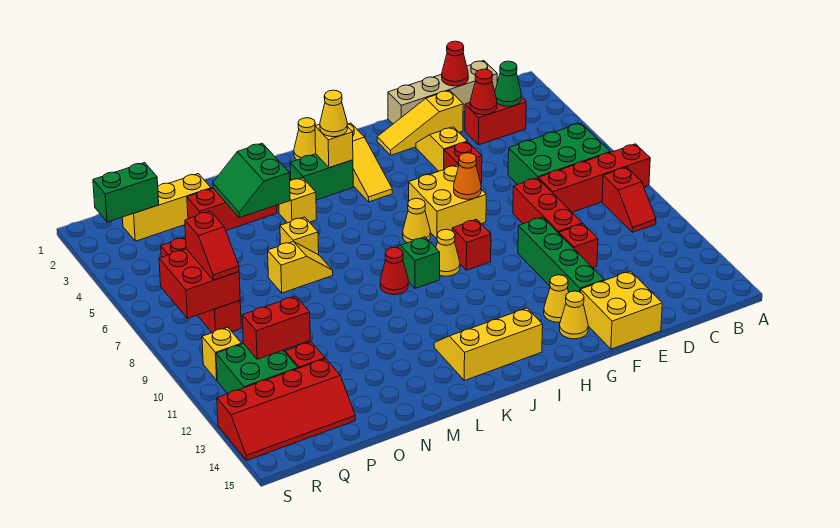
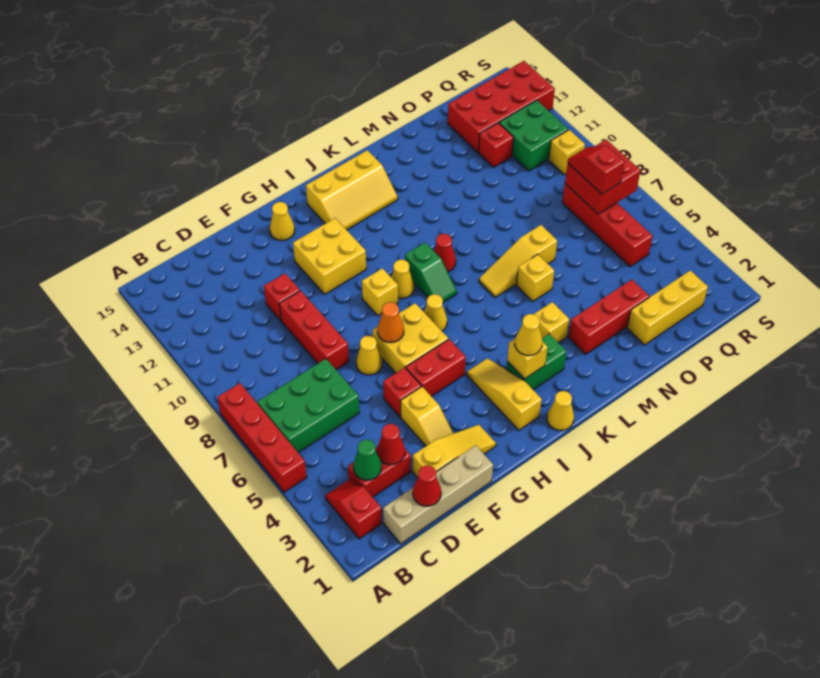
red 1x4 brick [538,144,650,212] -> red 1x4 brick turned to [217,383,307,492]
red 1x2 slope [602,167,656,232] -> red 1x2 slope moved to [325,481,382,539]
yellow 2x2 brick [581,271,662,349] -> yellow 2x2 brick moved to [293,218,366,294]
green 1x4 brick [518,217,604,293] -> none
yellow 1x1 cone [544,275,569,322] -> yellow 1x1 cone moved to [356,336,382,375]
red 1x1 brick [452,219,491,270] -> yellow 1x1 brick [362,268,398,316]
green 2x2 slope [213,143,290,218] -> none
yellow 1x2 slope [268,242,333,293] -> yellow 1x3 slope [479,225,557,297]
red 1x2 brick [242,296,310,359] -> red 1x2 brick moved to [406,339,466,396]
red 2x4 slope [217,359,355,461] -> red 2x4 brick [448,61,555,152]
green 1x2 brick [93,163,159,222] -> none

